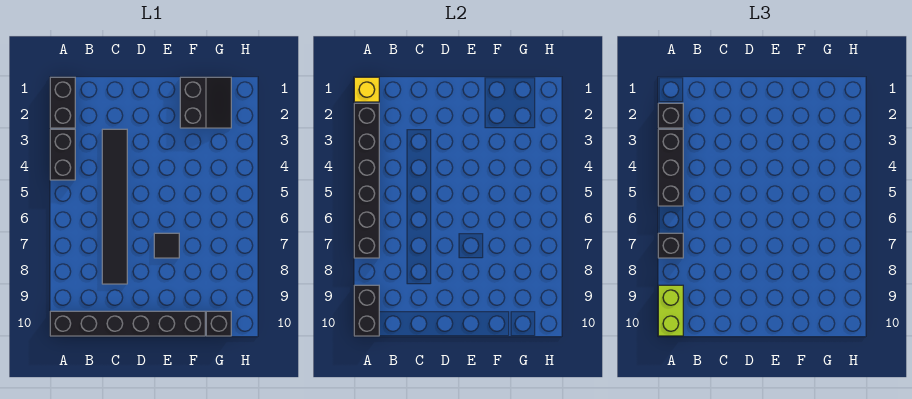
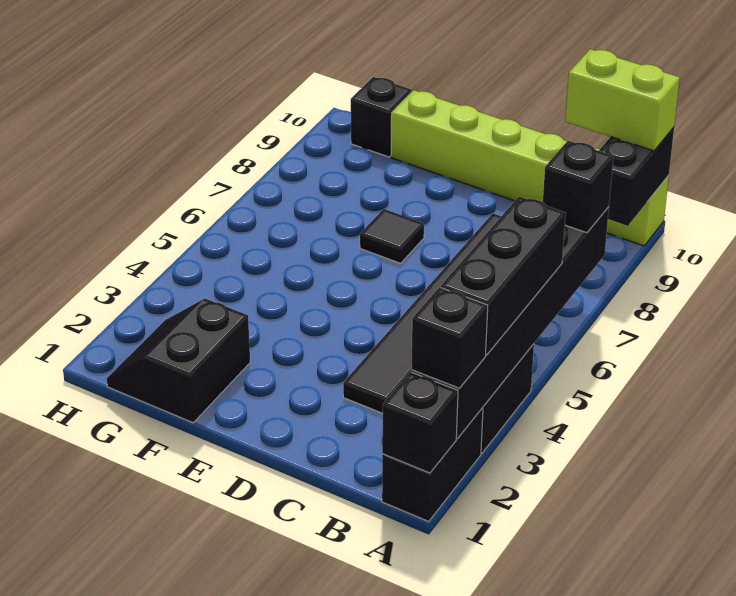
yellow 1x1 brick [354,77,379,102] -> black 1x1 brick [382,372,458,473]
lime 1x2 brick [658,285,683,336] -> lime 1x2 brick turned to [565,49,680,151]
black 1x6 brick [50,311,205,336] -> lime 1x6 brick [391,90,669,246]

